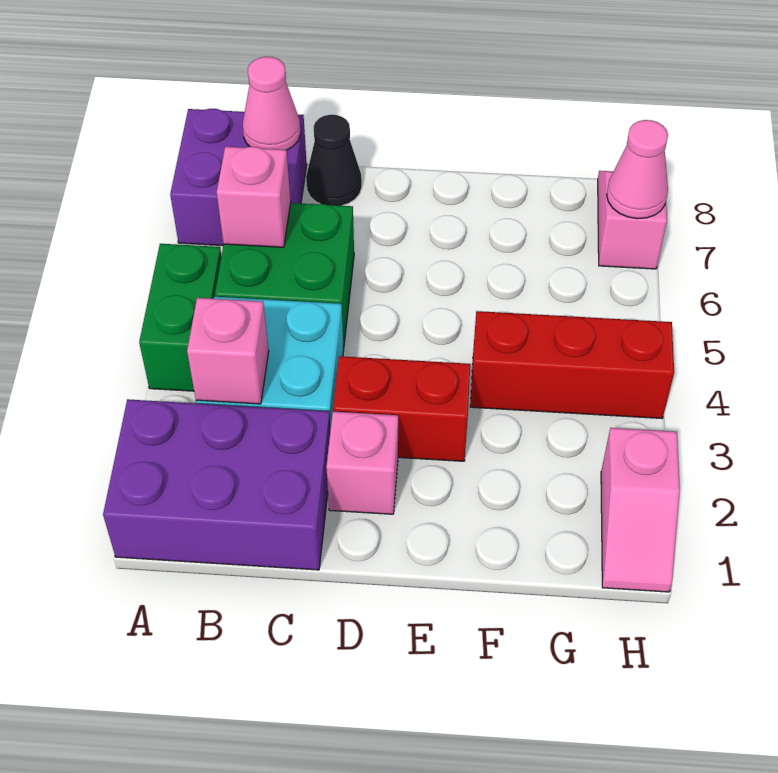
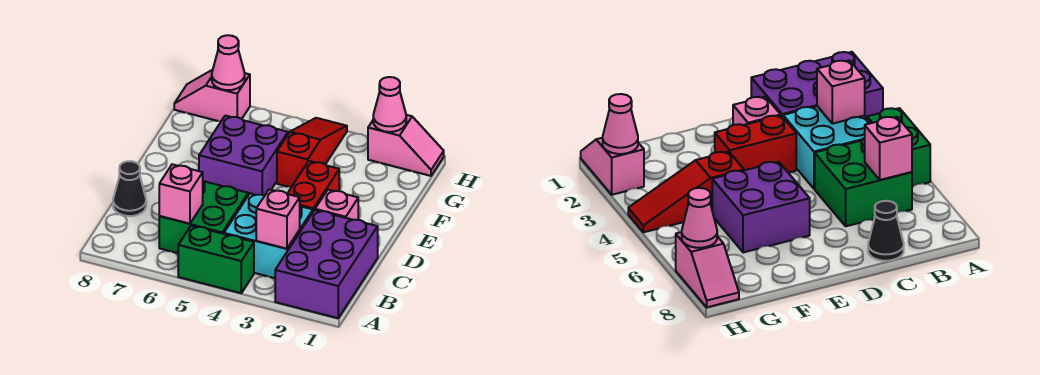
purple 2x2 brick [170,109,307,246] -> purple 2x2 brick moved to [199,116,288,196]
pink 1x1 cone [243,57,301,150] -> pink 1x1 cone moved to [373,77,406,132]
red 1x3 brick [470,311,674,418] -> red 1x3 slope [277,118,347,187]

